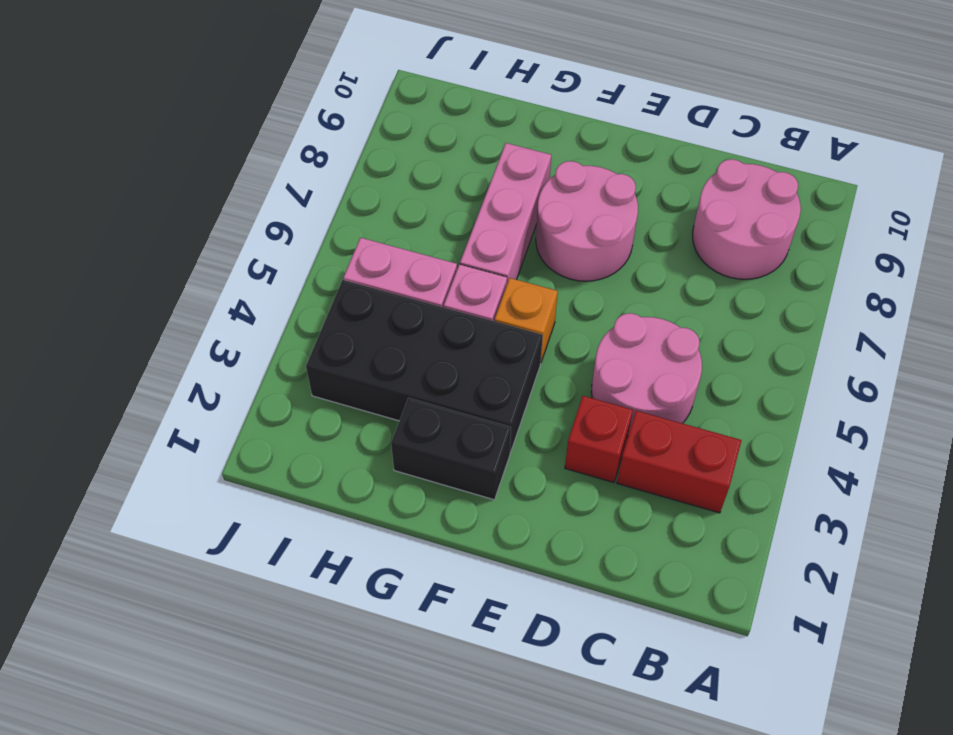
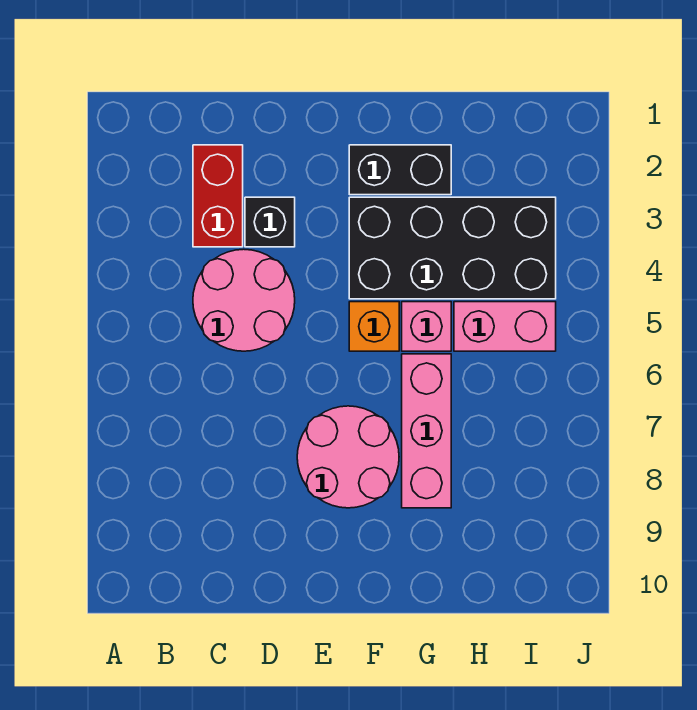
red 1x2 brick [617,411,742,513] -> red 1x2 brick turned to [193,145,243,247]
pink 2x2 round brick [693,159,801,279] -> none
red 1x1 brick [565,396,633,482] -> black 1x1 brick [245,197,295,247]

